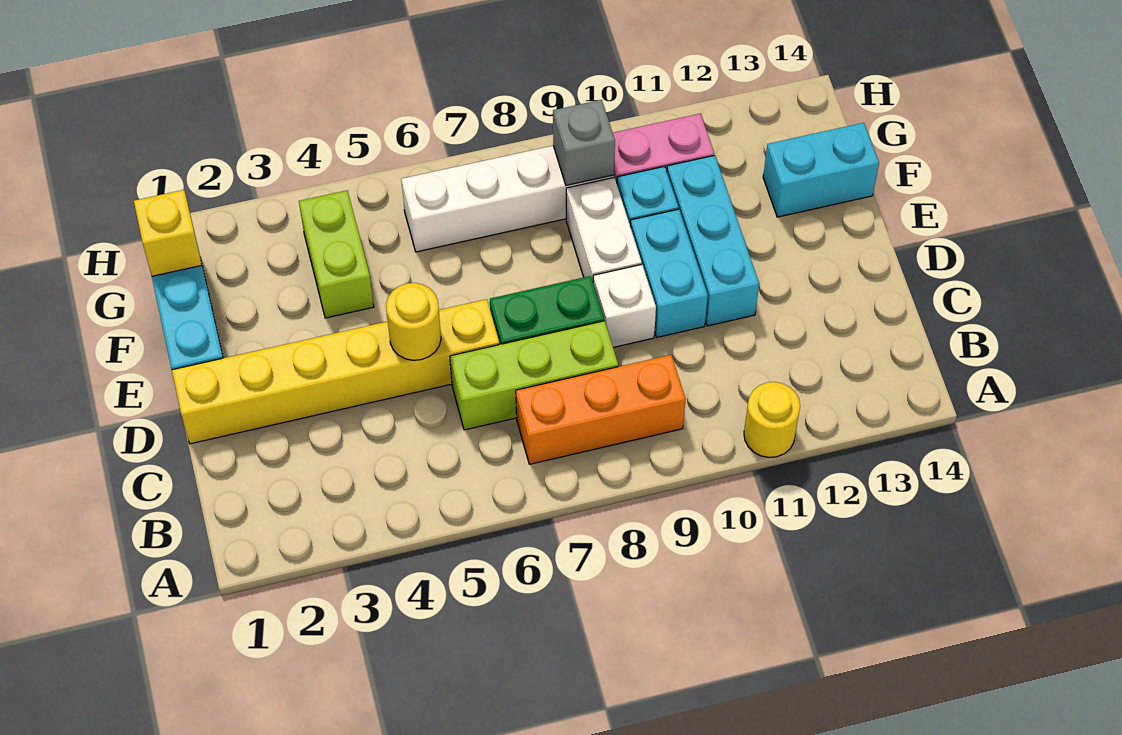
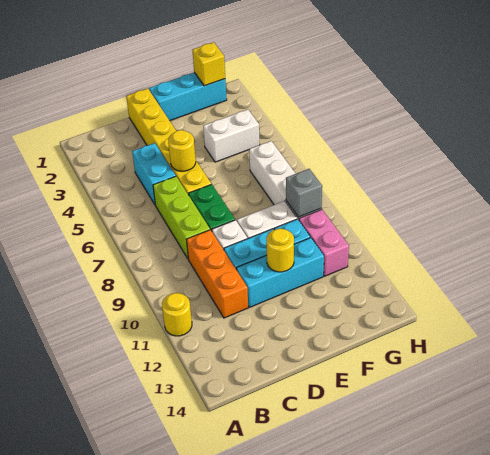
orange 1x3 brick [516,355,686,464] -> orange 1x3 brick moved to [187,230,248,318]
none -> yellow 1x1 round brick [266,229,294,272]
lime 1x2 brick [299,191,374,318] -> white 1x2 brick [203,109,260,162]
cyan 1x2 brick [763,123,879,217] -> cyan 1x2 brick moved to [132,143,176,204]

